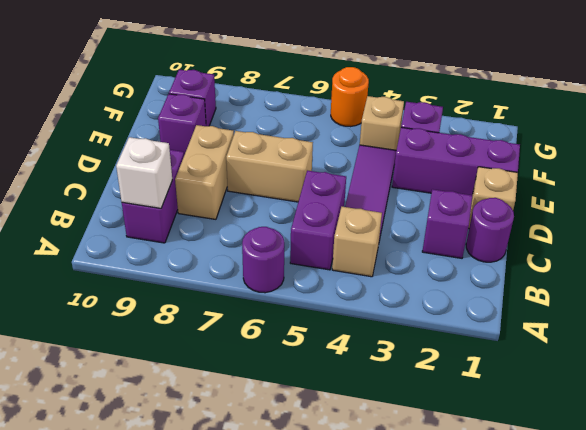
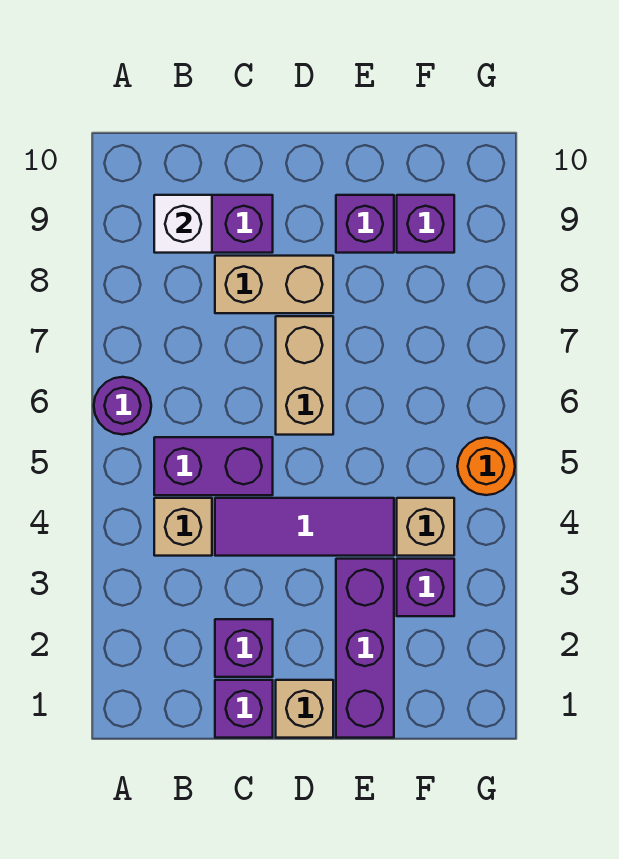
purple 1x1 round brick [466,198,514,262] -> purple 1x1 brick [215,680,273,738]

